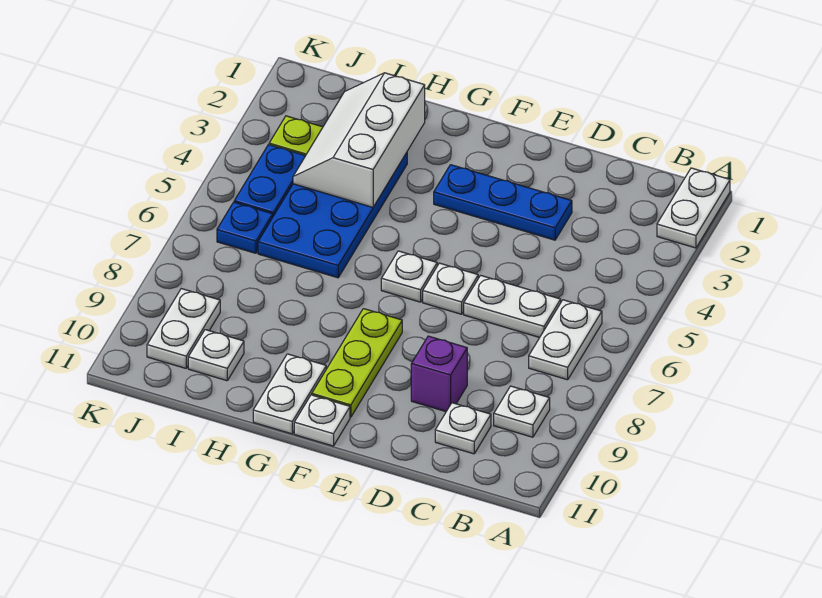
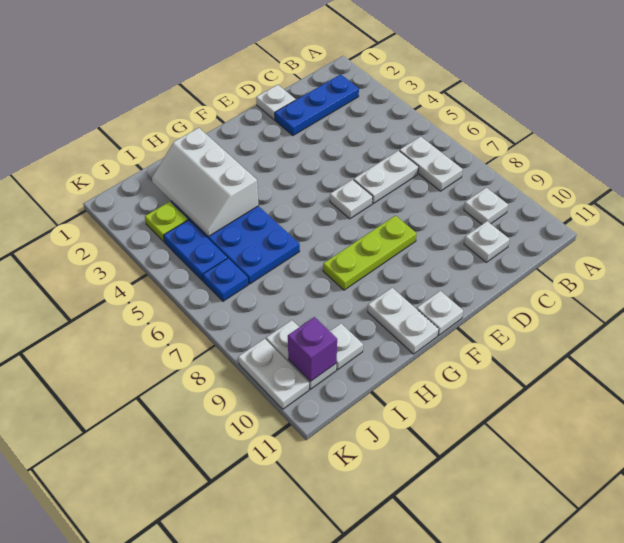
white 1x2 plate [657,168,730,248] -> white 1x2 plate moved to [238,339,309,409]
blue 1x3 plate [434,165,572,240] -> blue 1x3 plate moved to [275,74,359,135]
purple 1x1 brick [411,336,467,411] -> purple 1x1 brick moved to [288,317,337,382]
white 1x1 plate [381,251,437,302] -> white 1x1 plate moved to [256,85,296,120]
lime 1x3 plate [312,309,402,417] -> lime 1x3 plate turned to [323,216,417,290]

